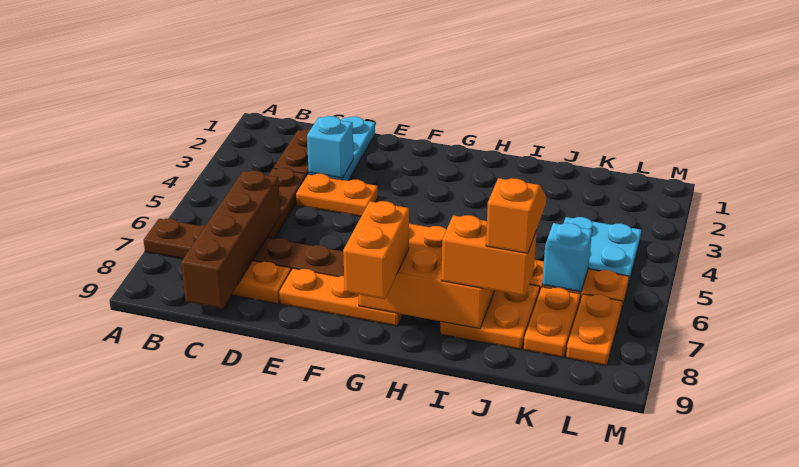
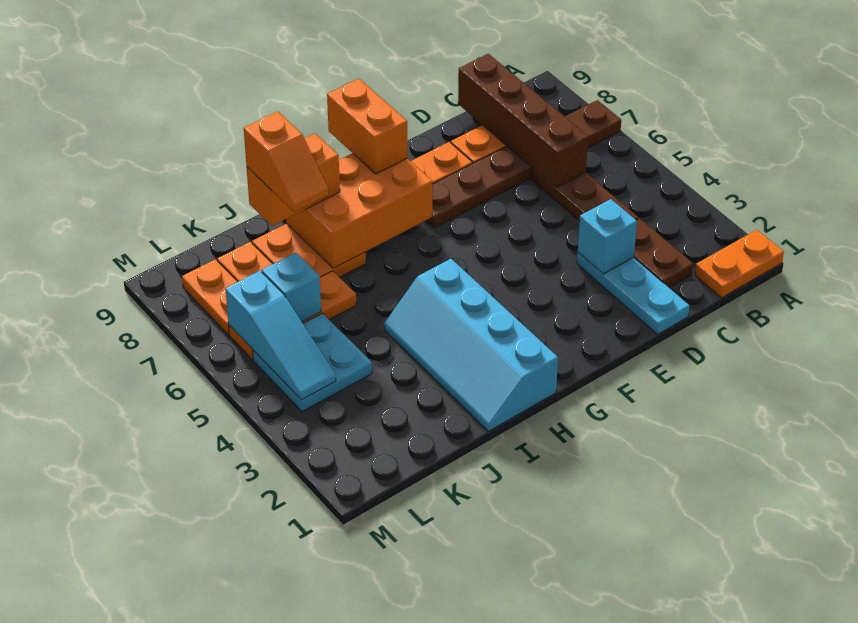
orange 1x2 plate [296,174,378,217] -> orange 1x2 plate moved to [695,230,784,298]
none -> cyan 2x4 slope [384,259,558,431]
none -> cyan 1x3 slope [226,271,336,400]

